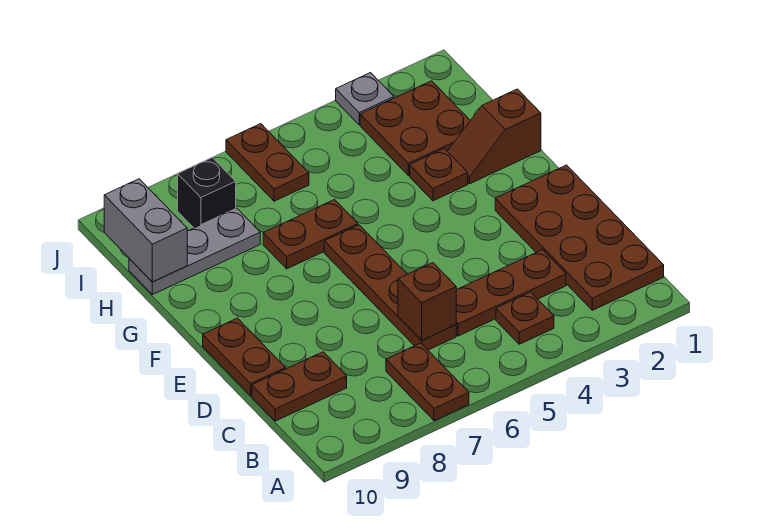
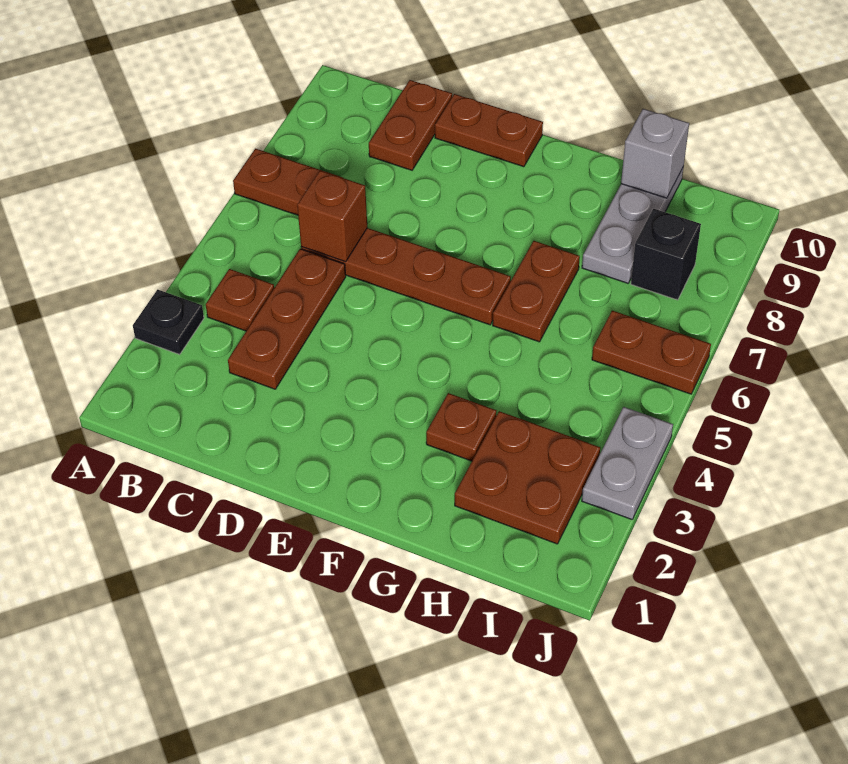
none -> black 1x1 plate [133,290,204,354]
brown 2x4 plate [495,165,664,310] -> none
brown 1x2 slope [447,89,541,184] -> none
grey 1x2 brick [104,179,187,282] -> grey 1x1 brick [621,109,689,198]
grey 1x1 plate [336,73,394,125] -> grey 1x2 plate [582,407,673,519]

